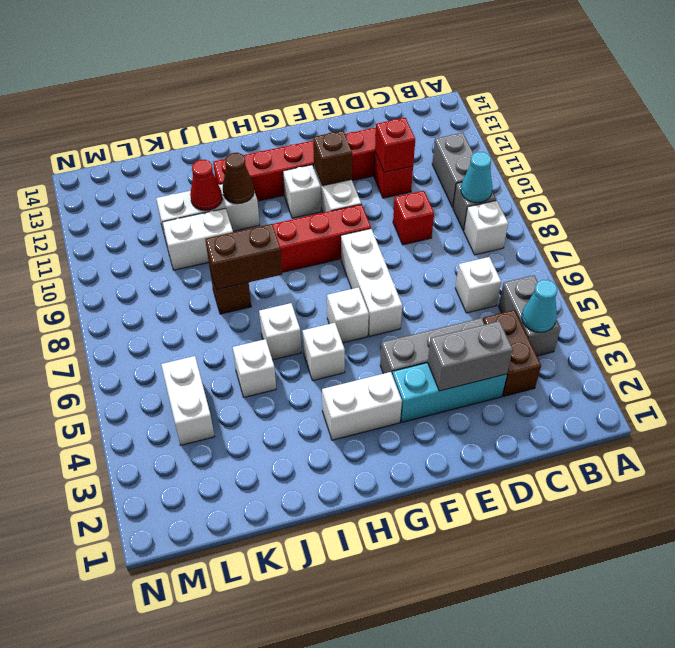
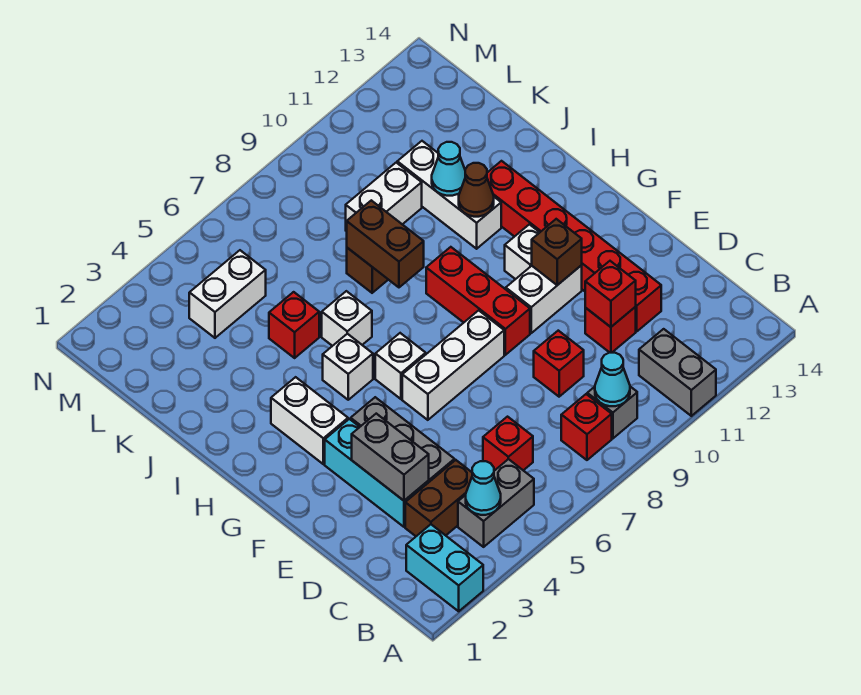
none -> cyan 1x2 brick [406,524,483,611]
white 1x1 brick [464,200,508,255] -> red 1x1 brick [561,394,612,460]
grey 1x2 brick [432,133,474,207] -> grey 1x2 brick turned to [639,329,716,416]
white 1x1 brick [455,257,501,313] -> red 1x1 brick [483,417,533,471]
white 1x1 brick [233,339,276,397] -> red 1x1 brick [269,292,319,358]
white 1x2 brick [162,208,233,270] -> white 1x2 brick turned to [346,163,422,231]
red 1x1 cone [190,160,222,211] -> cyan 1x1 cone [432,142,465,196]

